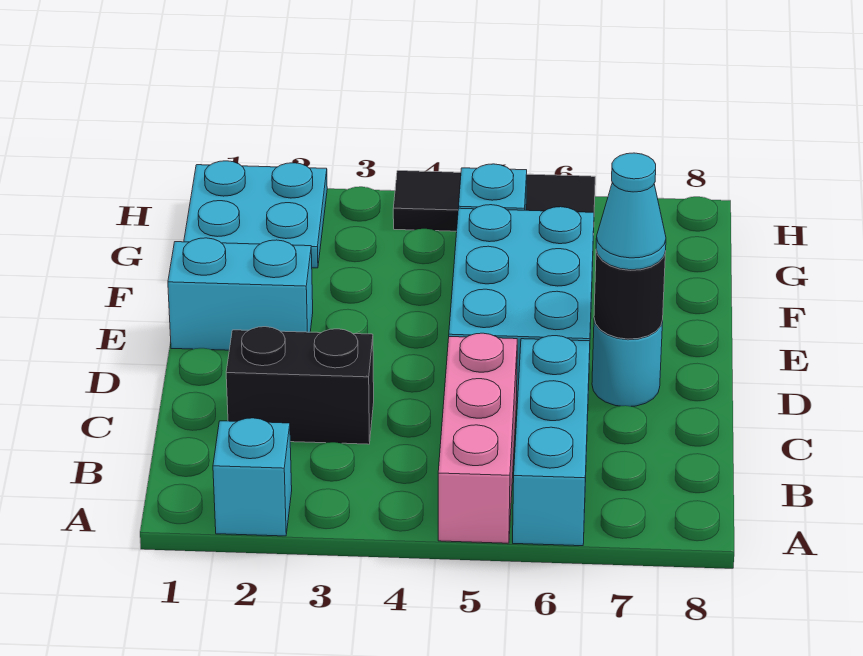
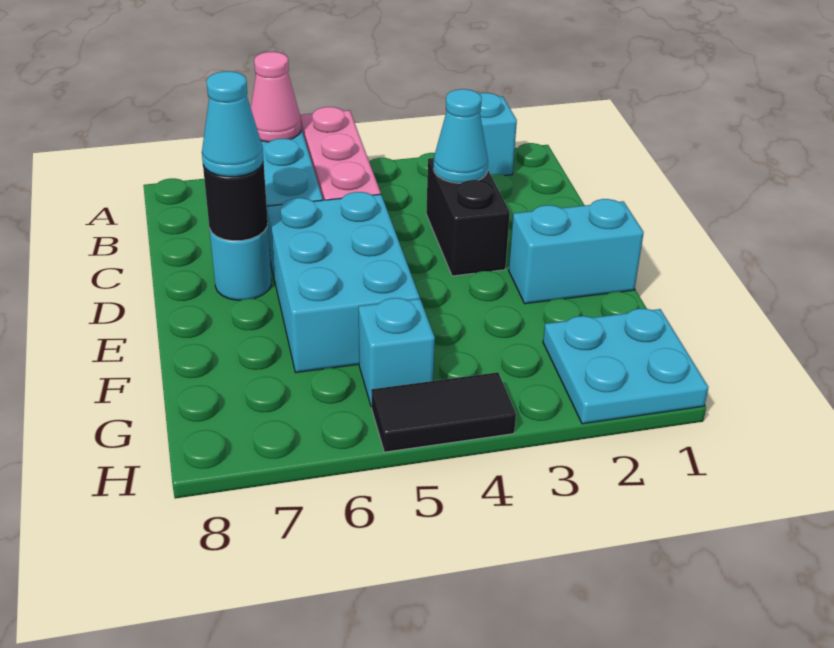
none -> pink 1x1 cone [251,52,301,142]
black 1x2 brick [226,327,374,444] -> black 1x2 brick turned to [426,158,510,276]
none -> cyan 1x1 cone [434,89,488,183]
black 1x3 tile [393,171,595,235] -> black 1x2 tile [371,372,516,452]

